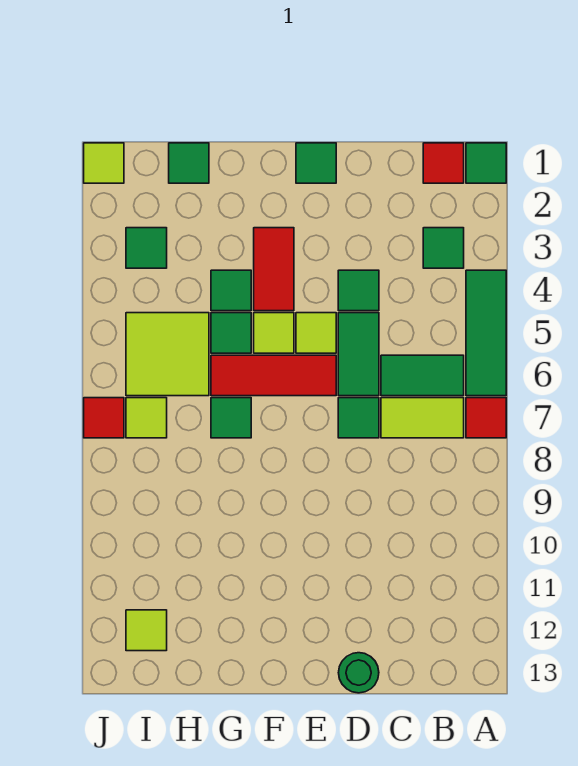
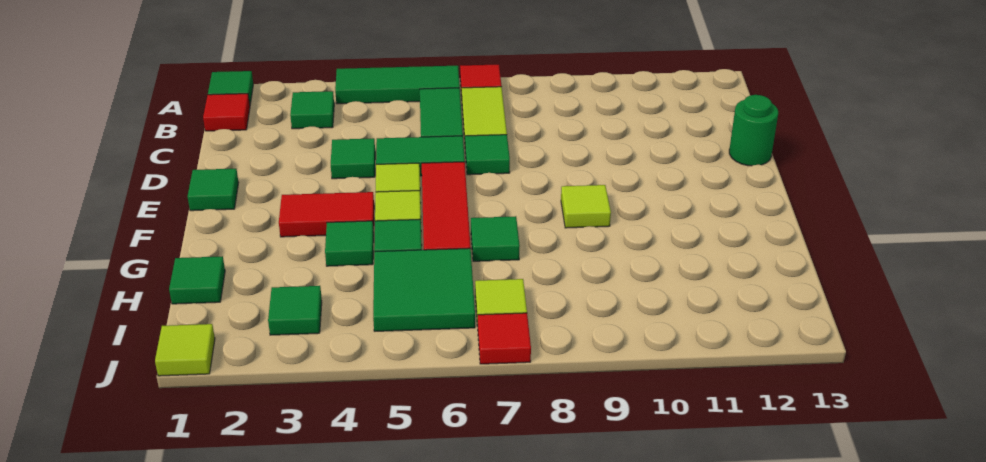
lime 2x2 tile [126,313,209,396] -> green 2x2 tile [373,248,475,331]
lime 1x1 tile [126,610,167,651] -> lime 1x1 tile moved to [561,185,611,228]

